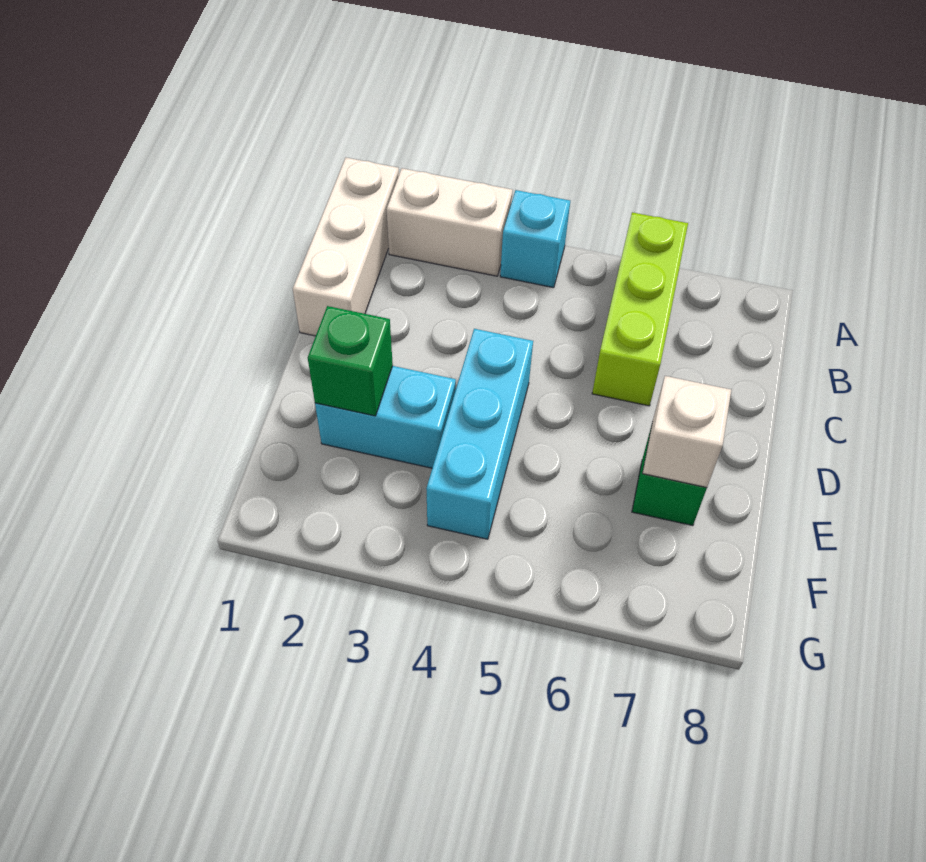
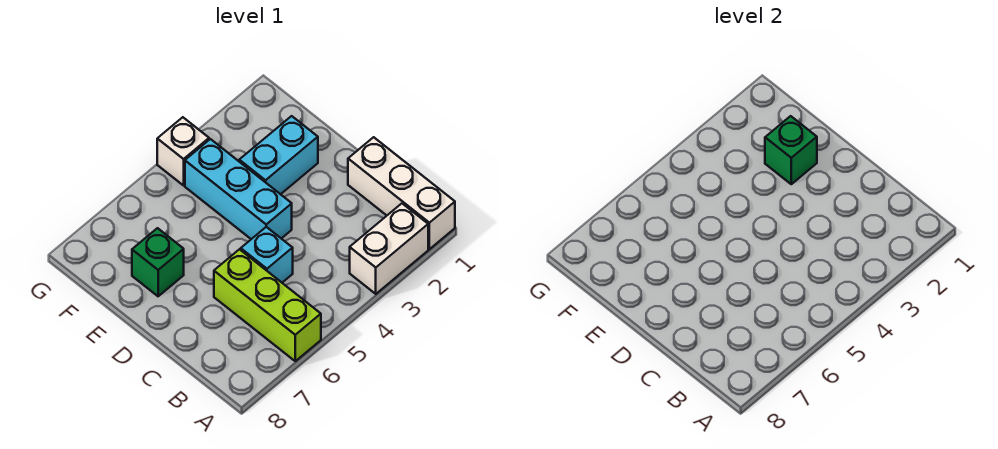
cyan 1x1 brick [500,190,570,288] -> cyan 1x1 brick moved to [241,227,293,283]
white 1x1 brick [642,376,731,488] -> white 1x1 brick moved to [157,117,209,185]

